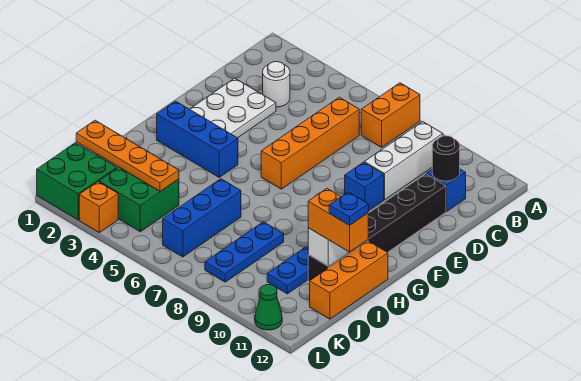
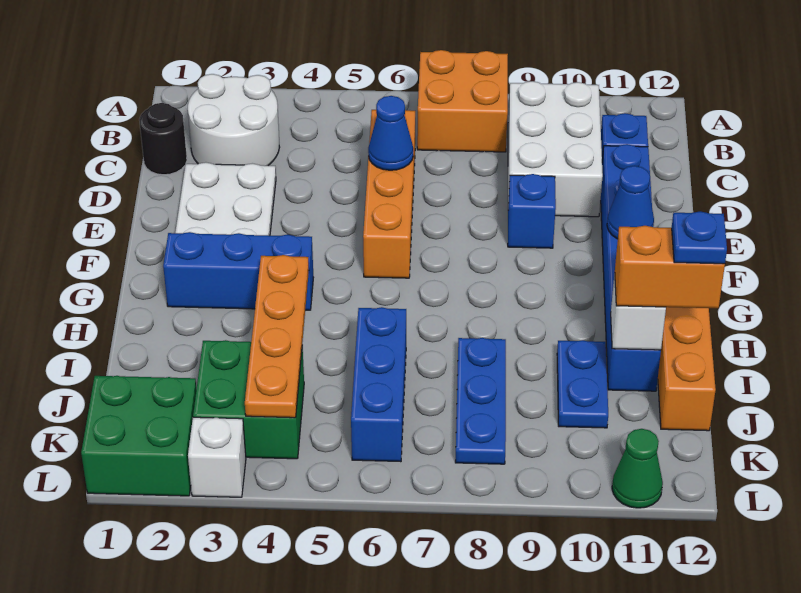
orange 1x2 brick [361,83,420,147] -> orange 2x2 brick [417,50,508,152]
white 1x3 brick [364,122,443,200] -> white 2x3 brick [508,81,603,217]
white 1x1 round brick [263,62,290,107] -> white 2x2 round brick [188,74,280,166]
black 1x1 round brick [432,136,460,181] -> black 1x1 round brick moved to [139,103,187,175]
none -> blue 1x1 cone [368,96,413,170]
black 1x6 brick [308,174,446,282] -> blue 1x6 brick [601,144,661,391]
none -> blue 1x1 cone [607,166,654,239]
orange 1x4 plate [76,120,179,191] -> orange 1x4 plate turned to [245,255,309,418]
orange 1x1 brick [79,182,118,233] -> white 1x1 brick [188,417,246,497]

